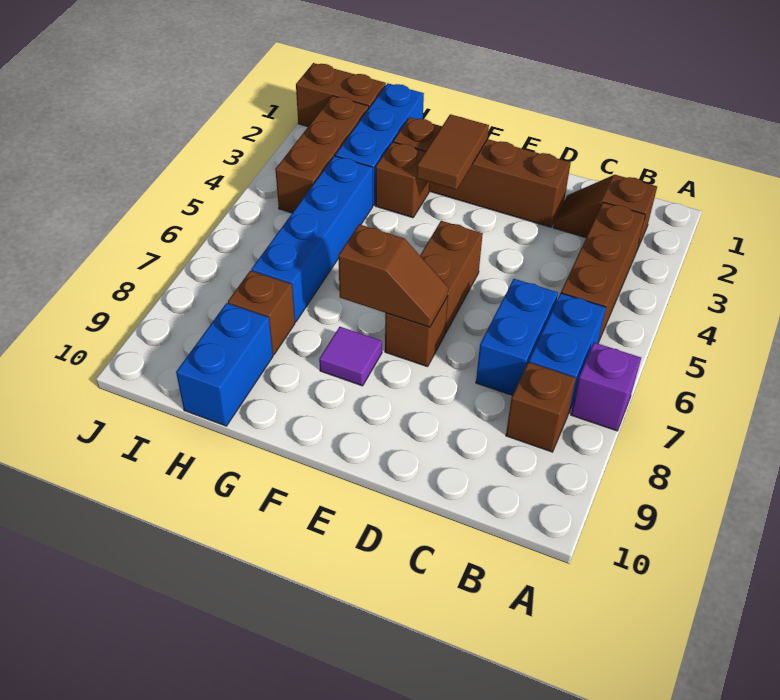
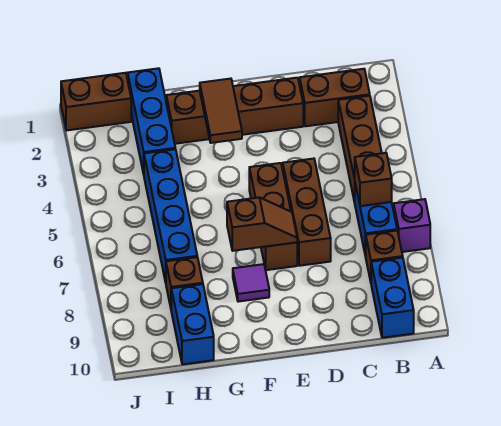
brown 1x2 slope [553,175,657,252] -> brown 1x2 brick [300,69,370,126]
blue 1x2 brick [476,279,558,395] -> blue 1x2 brick moved to [371,258,414,338]
brown 1x1 brick [375,142,429,218] -> brown 1x1 brick moved to [355,153,392,206]
brown 1x3 brick [275,96,369,213] -> brown 1x3 brick moved to [283,159,331,266]

